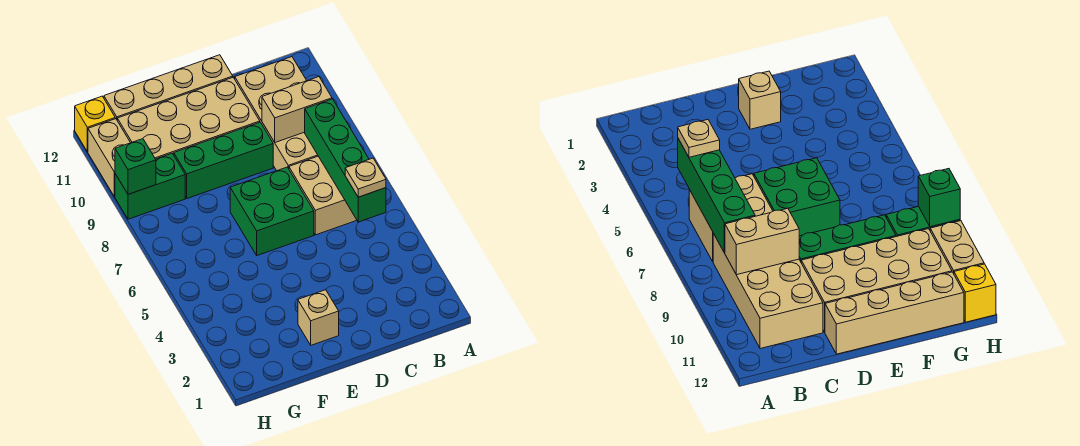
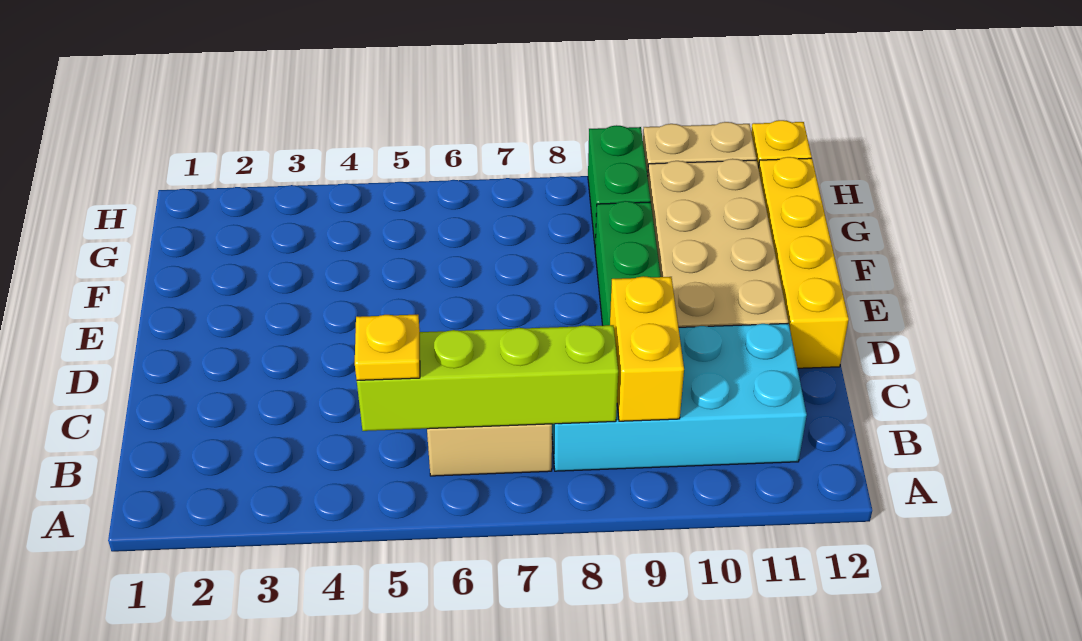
green 1x4 brick [305,99,386,222] -> lime 1x4 brick [357,325,618,431]
tan 1x1 plate [345,158,386,197] -> yellow 1x1 plate [355,315,420,380]
tan 2x4 brick [235,57,318,171] -> cyan 2x4 brick [552,324,807,471]
tan 1x2 brick [262,77,332,142] -> yellow 1x2 brick [610,276,684,421]
green 2x2 brick [230,167,314,255] -> none
tan 1x4 brick [104,55,233,119] -> yellow 1x4 brick [758,157,849,368]
tan 1x1 brick [298,290,339,345] -> none
green 1x1 brick [115,139,156,194] -> none

